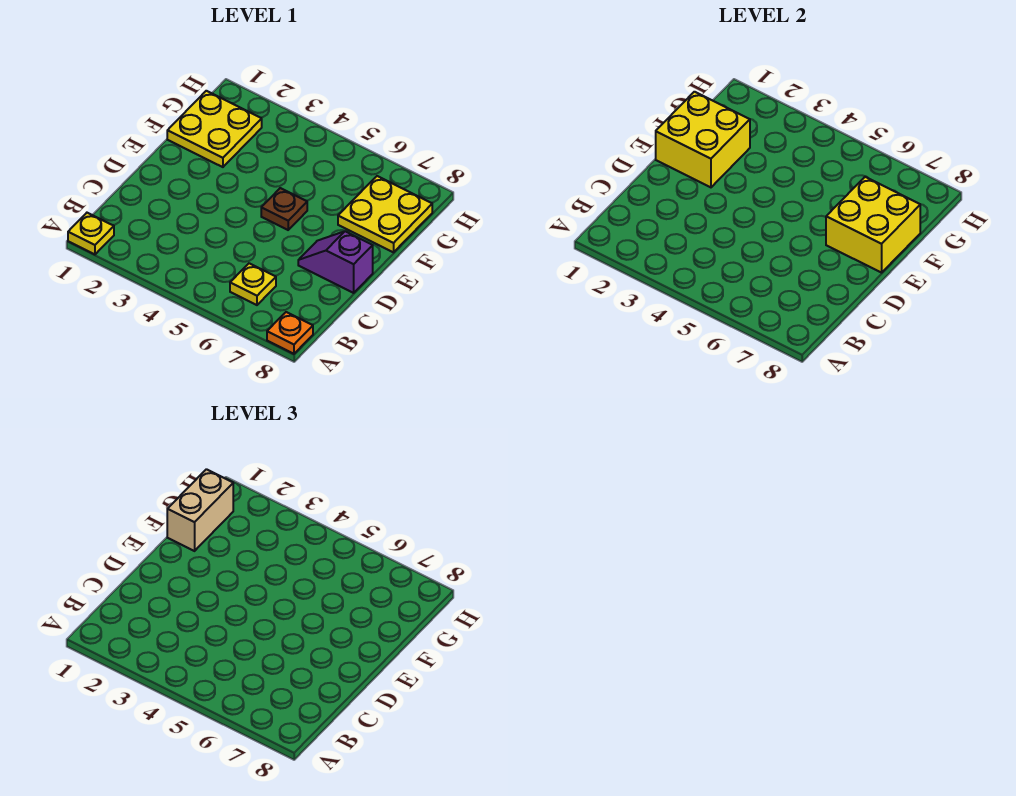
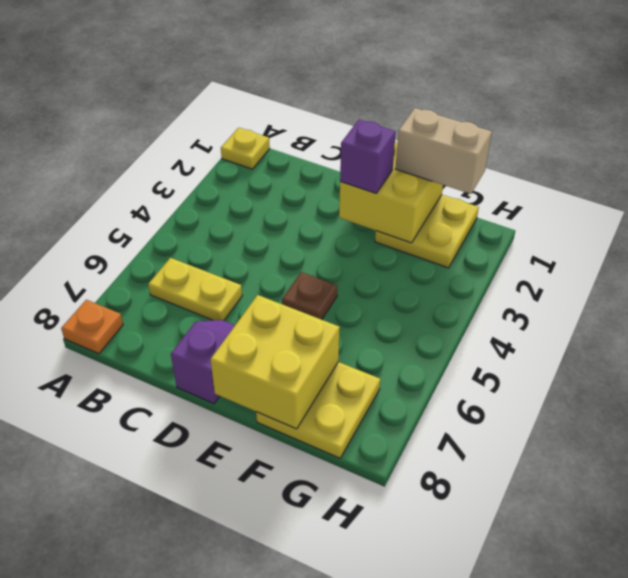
yellow 1x1 plate [230,263,276,305] -> yellow 1x2 plate [148,258,242,320]
none -> purple 1x1 brick [340,120,396,193]

